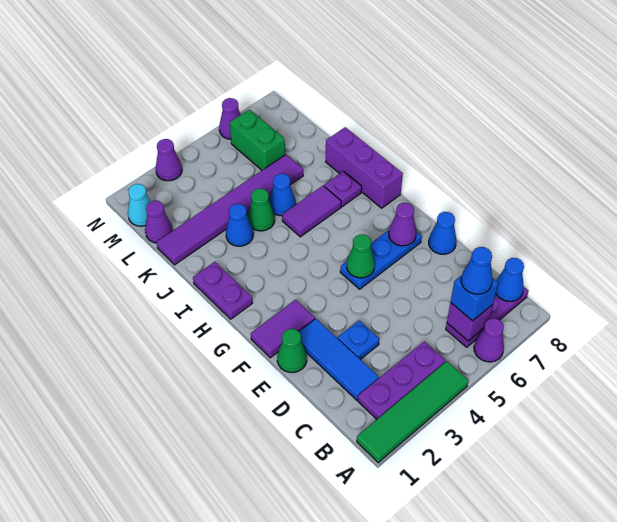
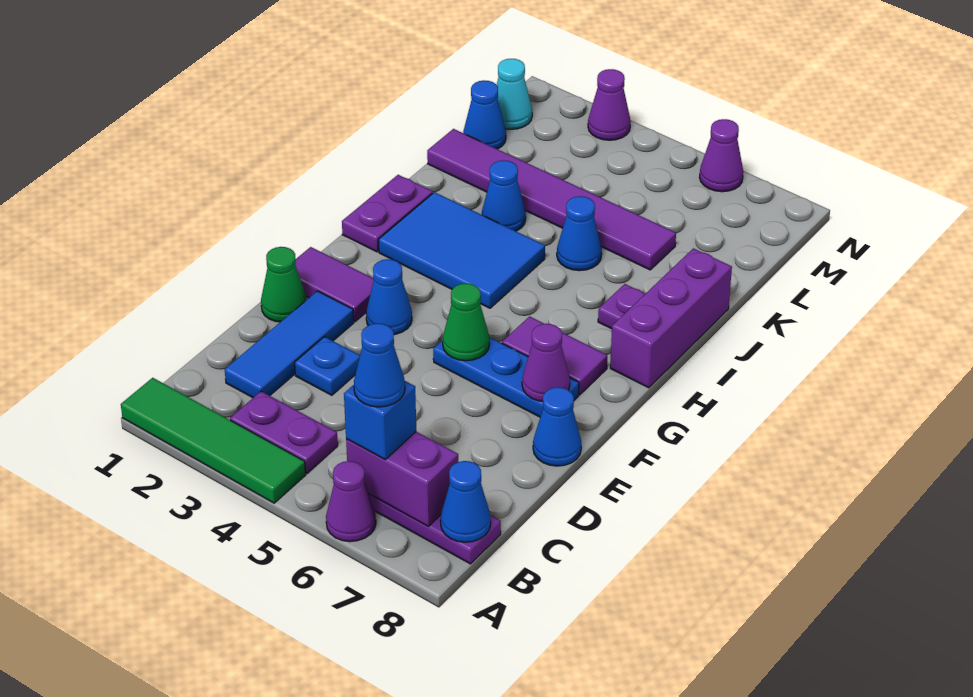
purple 1x3 plate [358,341,445,419] -> purple 1x2 plate [230,391,338,473]
purple 1x1 brick [447,303,493,341] -> purple 1x2 brick [346,432,458,526]
none -> blue 1x1 cone [366,259,412,335]
none -> blue 2x3 tile [379,192,545,308]
purple 1x2 tile [282,186,341,237] -> purple 1x2 tile moved to [502,316,607,395]
green 1x1 cone [248,189,275,231] -> none
purple 1x1 cone [145,201,173,243] -> blue 1x1 cone [463,80,506,149]
green 1x2 brick [230,110,285,170] -> none

